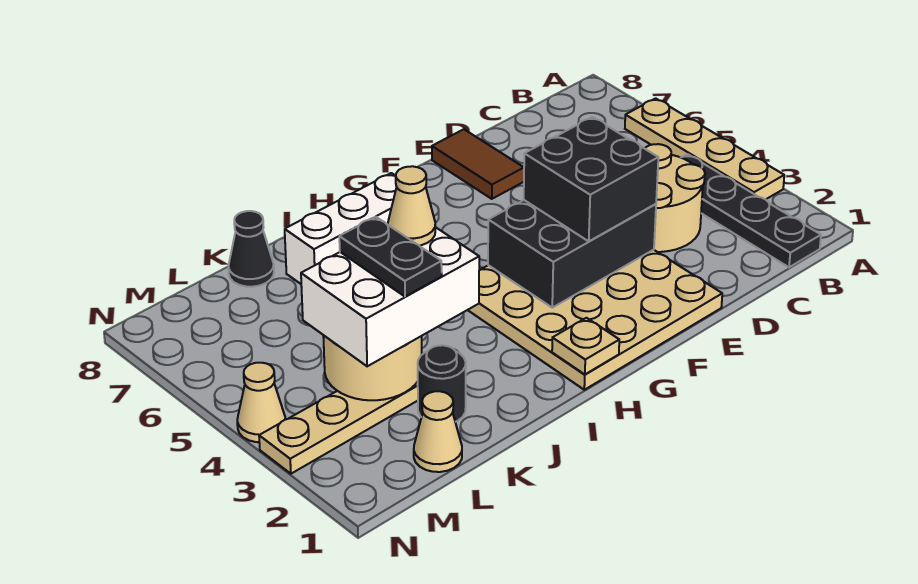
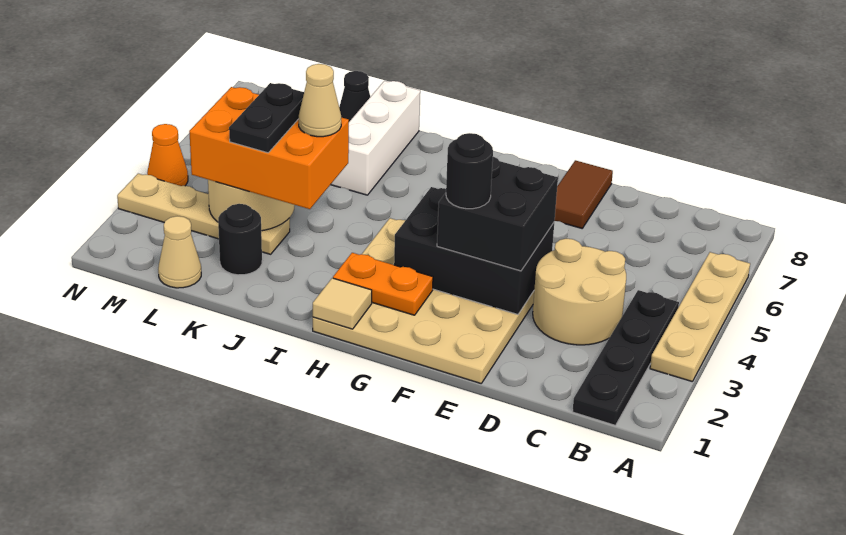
none -> black 1x1 round brick [446,133,493,209]
none -> orange 1x2 plate [333,253,433,315]
tan 1x1 plate [552,318,619,374] -> tan 1x1 tile [313,278,372,329]
white 1x3 brick [285,173,397,284] -> white 1x3 brick turned to [331,81,420,195]
white 2x3 brick [301,227,479,366] -> orange 2x3 brick [189,87,349,209]
tan 1x1 cone [237,363,285,442] -> orange 1x1 cone [147,124,188,186]

